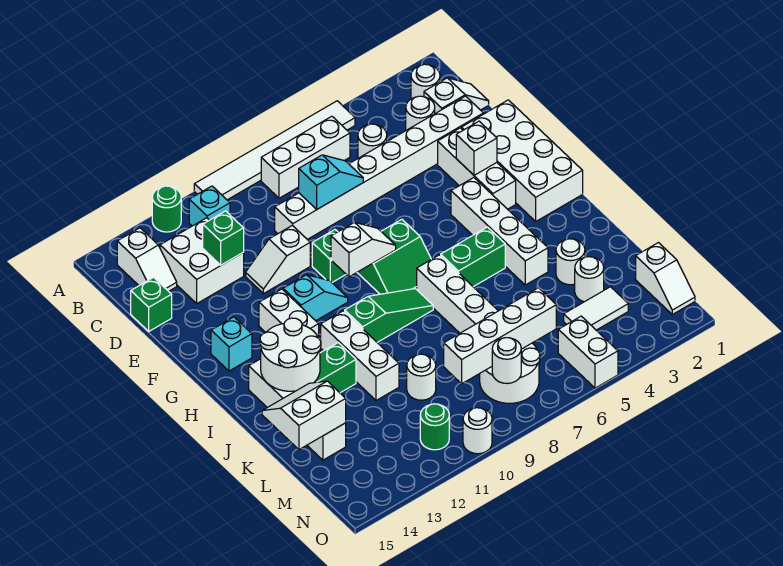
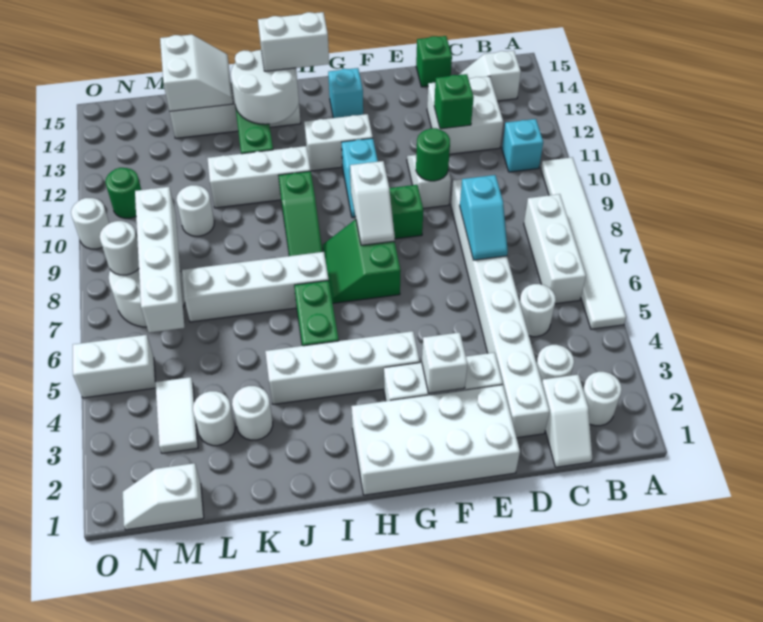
green 1x1 round brick [152,186,181,232] -> green 1x1 round brick moved to [416,128,450,181]
none -> white 1x2 brick [258,12,329,71]

